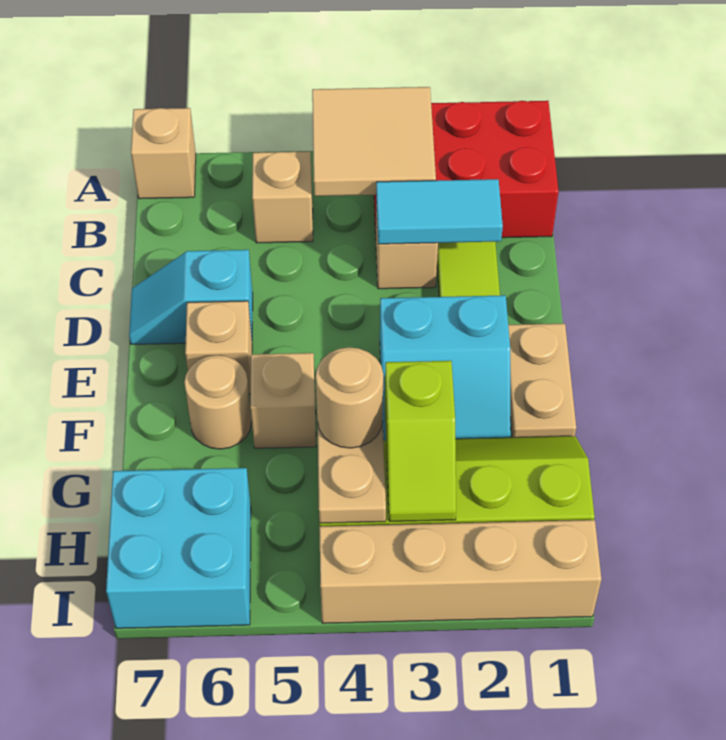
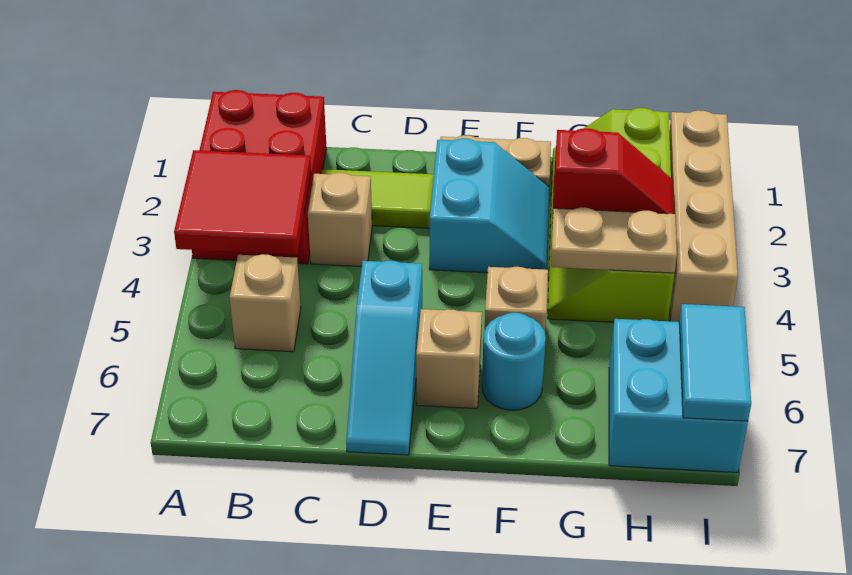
tan 2x2 tile [312,87,436,196] -> red 2x2 tile [174,150,311,255]
tan 1x1 brick [131,108,196,199] -> none
cyan 1x2 tile [376,179,503,244] -> cyan 1x2 tile moved to [679,304,751,421]
cyan 1x2 slope [129,250,253,344] -> cyan 1x3 slope [346,261,422,455]
tan 1x1 round brick [184,355,252,449] -> cyan 1x1 round brick [482,313,546,410]
lime 1x2 slope [385,361,456,521] -> red 1x2 slope [552,128,674,223]
tan 1x1 round brick [316,347,383,448] -> none

